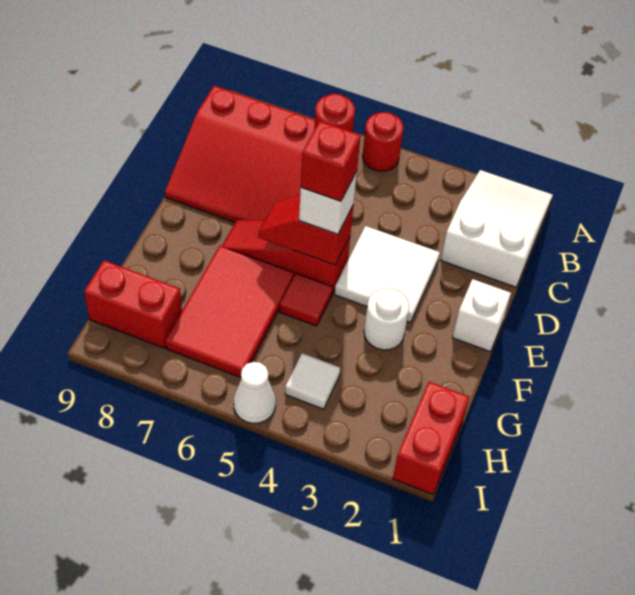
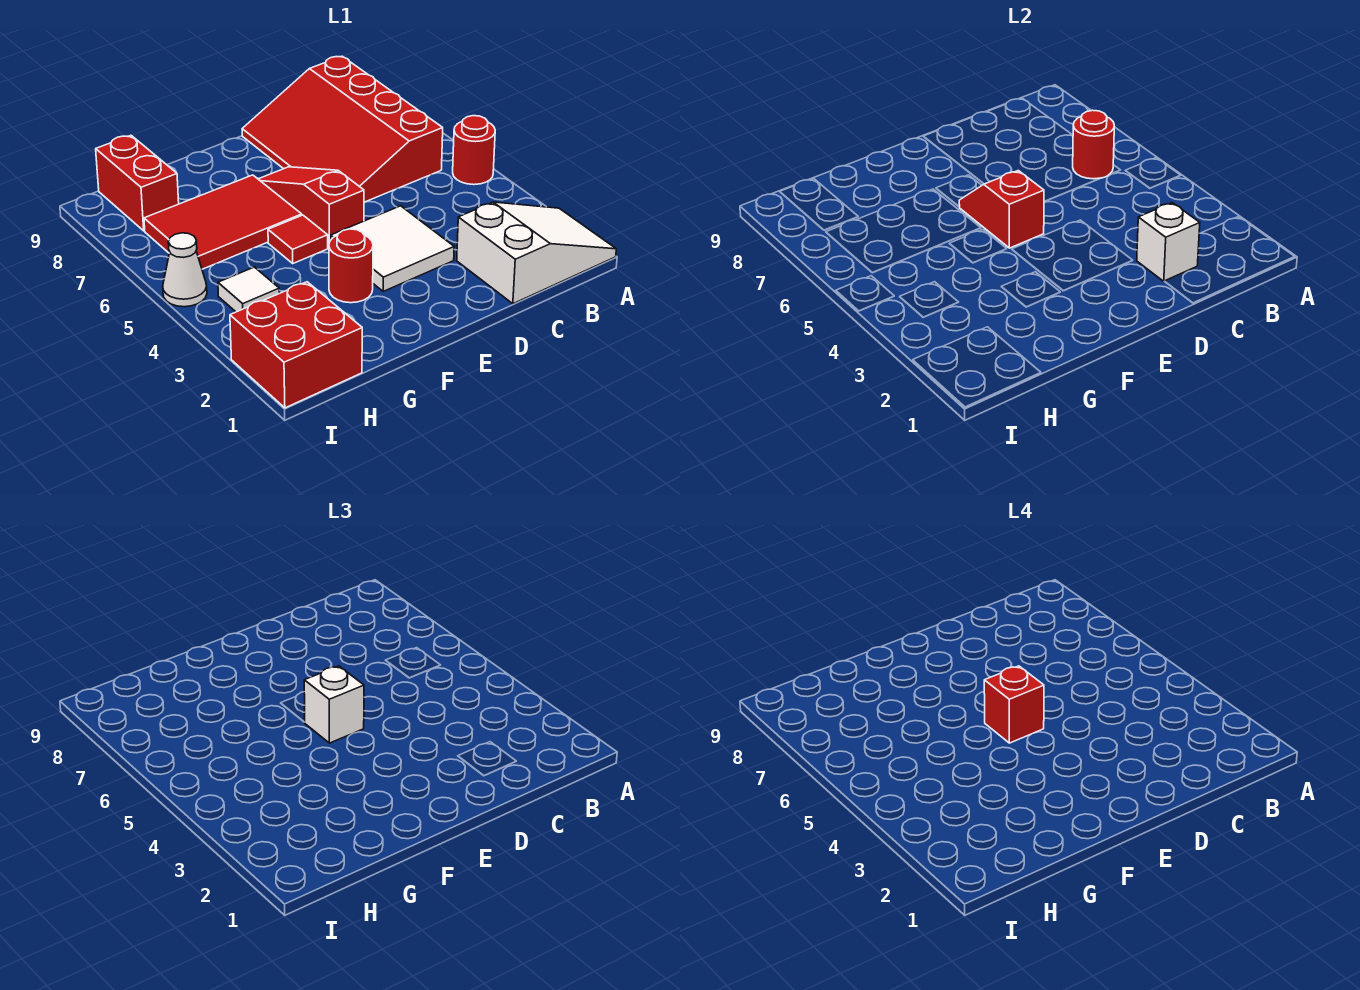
white 1x1 brick [452,279,511,352] -> white 1x1 brick moved to [1137,203,1200,281]
white 1x1 round brick [364,288,409,350] -> red 1x1 round brick [329,229,373,303]
red 1x2 brick [393,382,469,495] -> red 2x2 brick [230,282,362,408]

